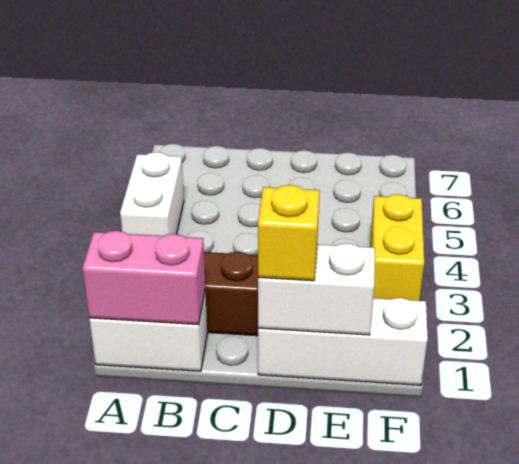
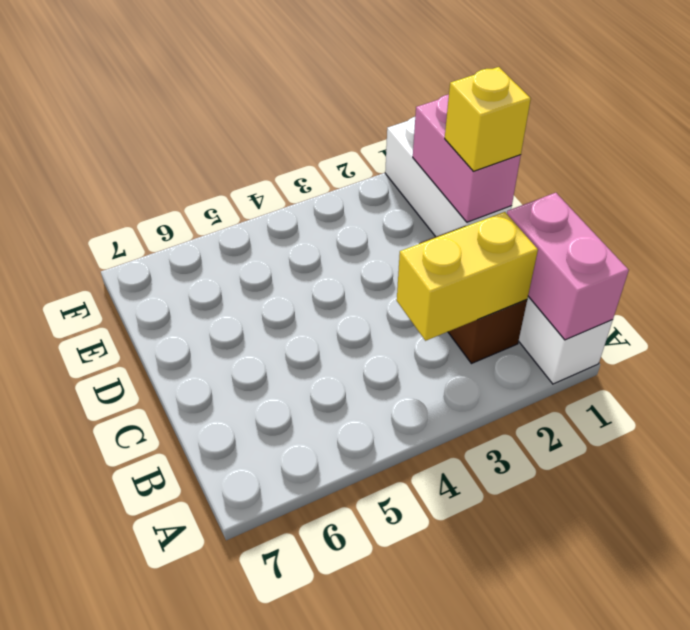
white 1x2 brick [120,152,184,236] -> none
white 1x2 brick [258,243,375,335] -> pink 1x2 brick [413,95,521,222]
yellow 1x2 brick [370,194,424,301] -> yellow 1x2 brick moved to [397,212,538,341]

